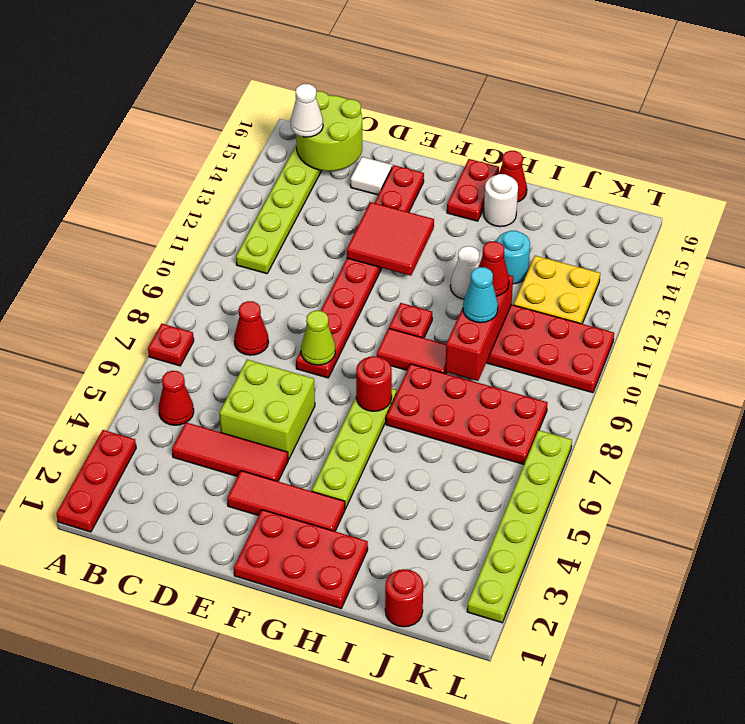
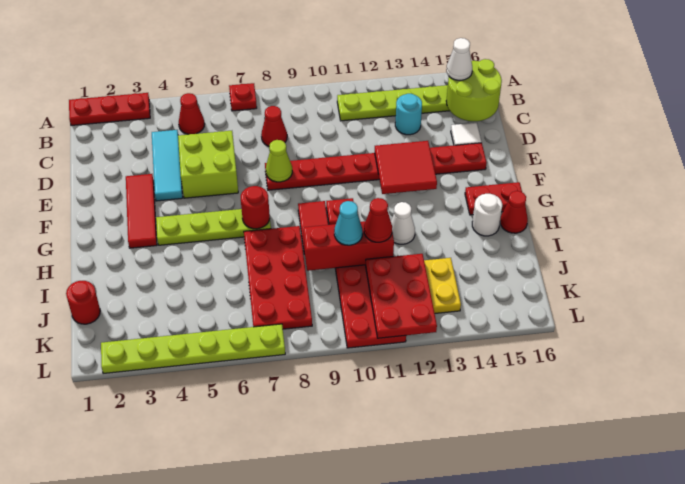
red 1x3 tile [172,422,288,481] -> cyan 1x3 tile [152,130,183,201]
red 2x3 plate [234,510,368,608] -> red 2x3 plate moved to [366,254,437,338]
cyan 1x1 round brick [497,231,530,284] -> cyan 1x1 round brick moved to [395,94,422,135]

